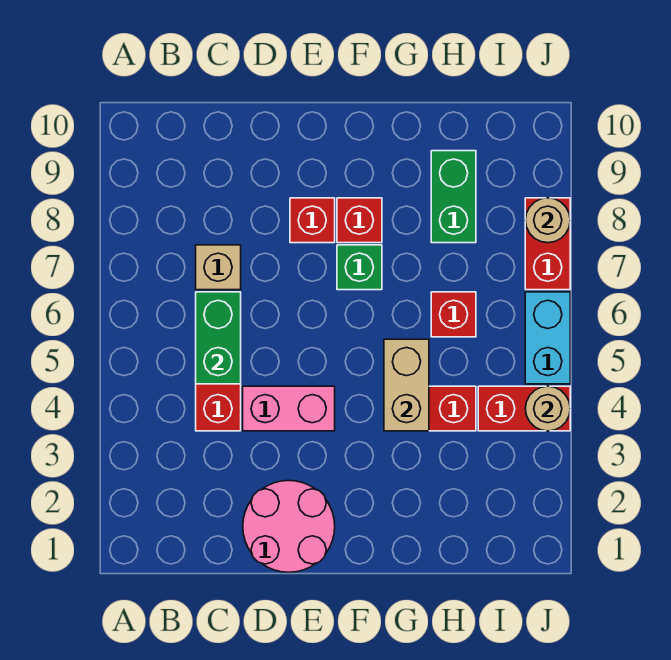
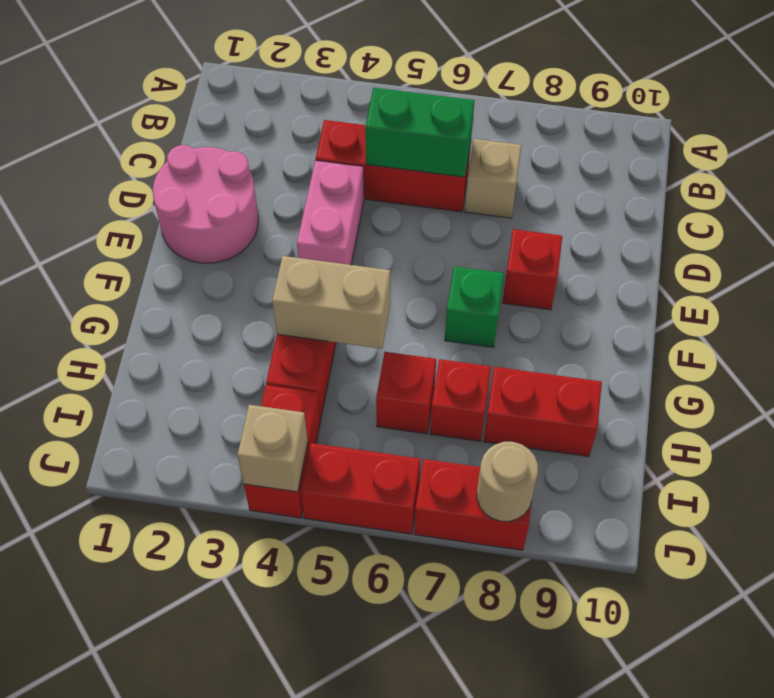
red 1x1 brick [337,198,382,243] -> red 1x1 brick moved to [430,359,491,441]
green 1x2 brick [431,151,476,243] -> red 1x2 brick [484,367,602,457]
tan 1x1 round brick [525,386,570,431] -> tan 1x1 brick [237,405,308,492]
cyan 1x2 brick [525,292,570,384] -> red 1x2 brick [301,443,421,534]

